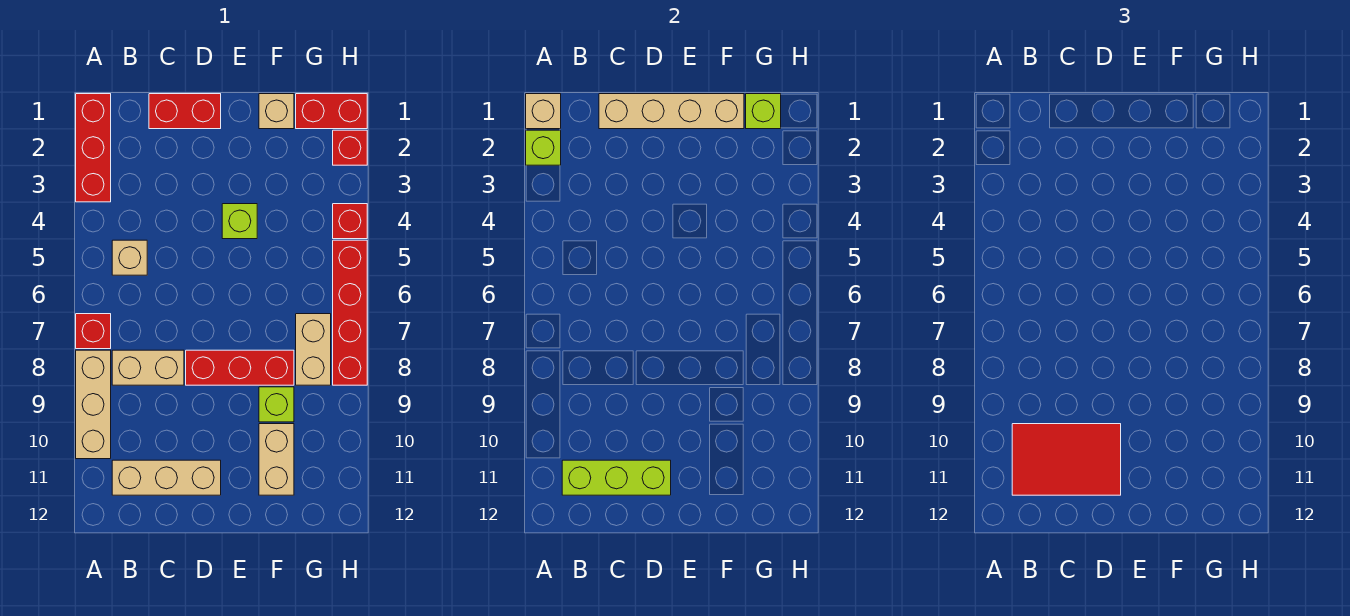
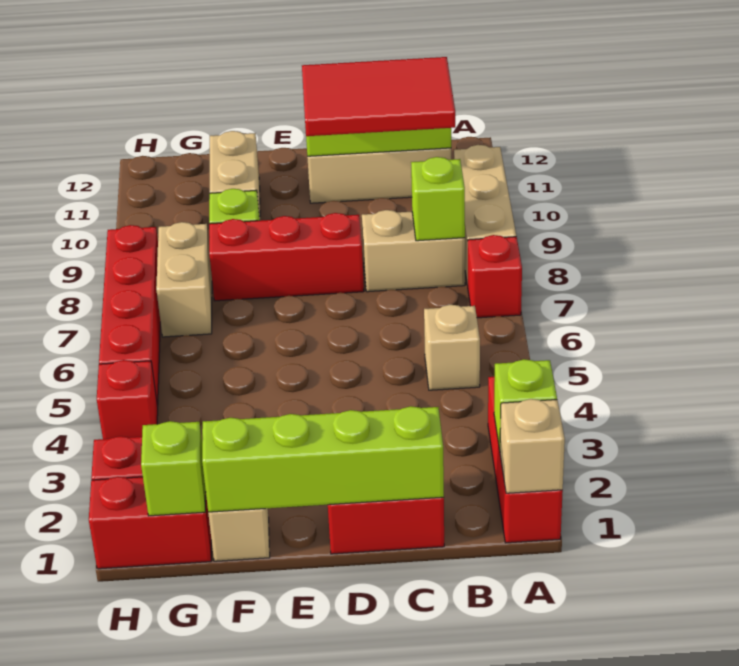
tan 1x4 brick [599,94,744,129] -> lime 1x4 brick [202,406,444,512]
lime 1x1 brick [222,204,257,239] -> lime 1x1 brick moved to [411,157,465,241]

